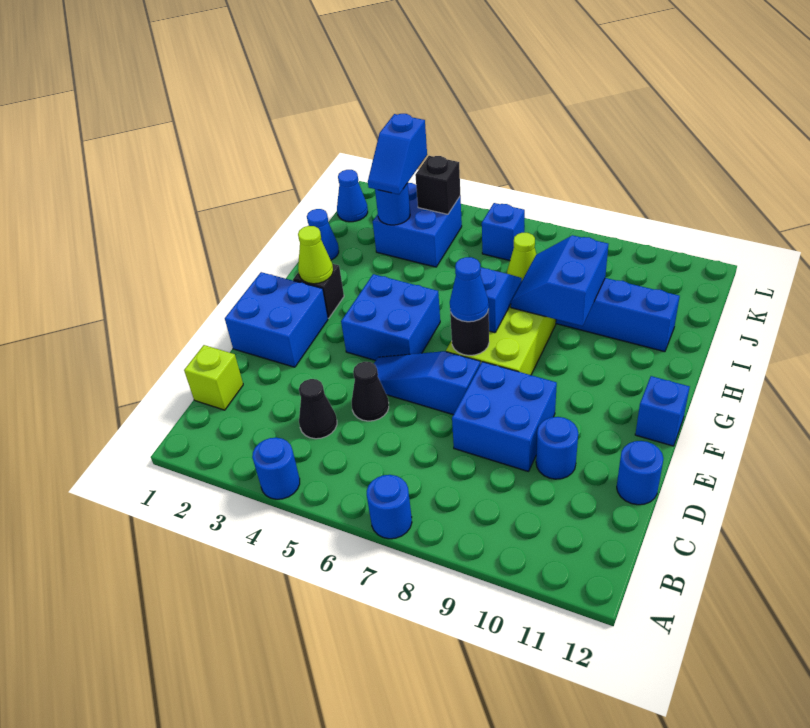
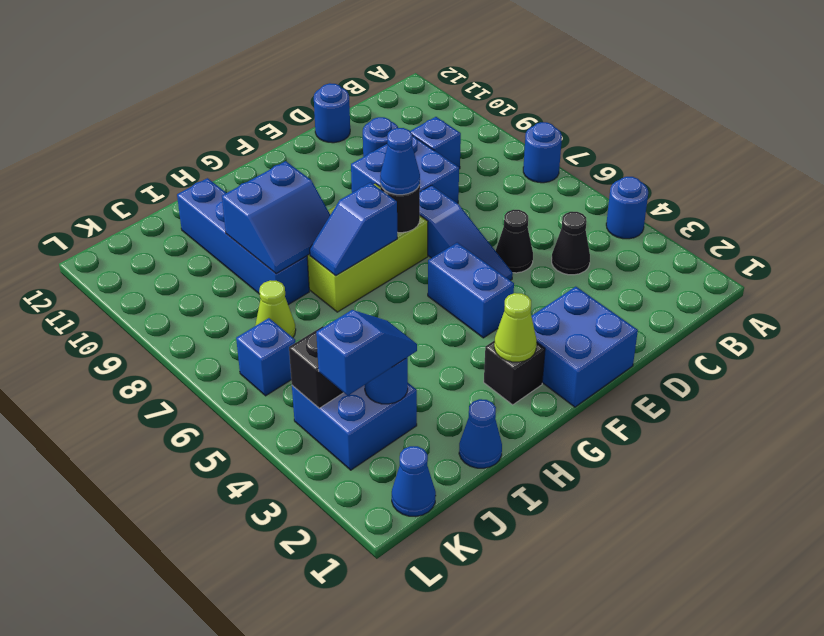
lime 1x1 brick [184,345,243,410] -> none
blue 2x2 brick [341,274,440,361] -> blue 1x2 brick [428,242,514,338]
blue 1x1 brick [635,376,690,446] -> blue 1x1 brick moved to [410,117,461,169]

